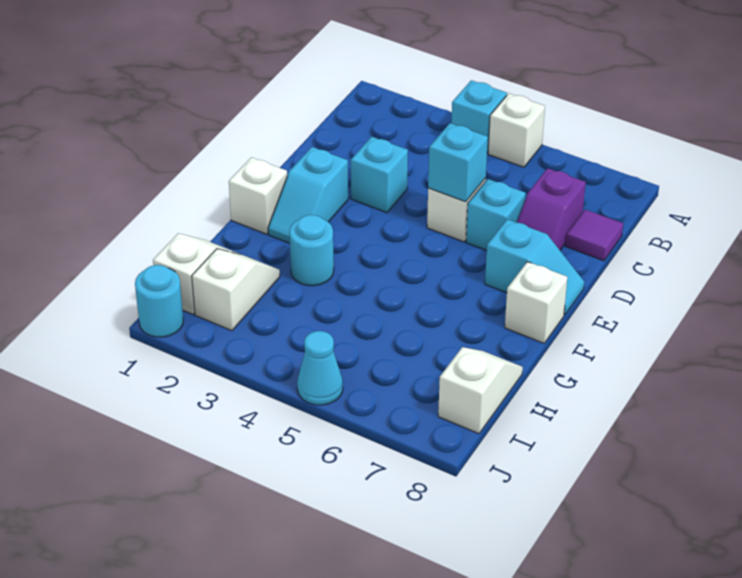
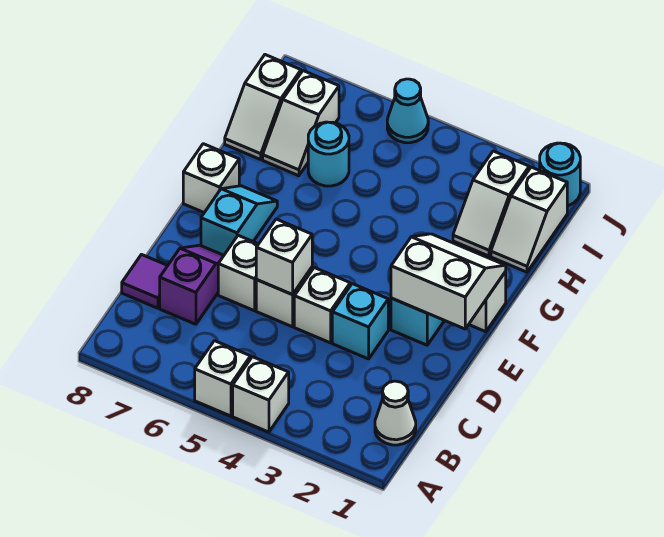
cyan 1x1 brick [451,80,507,152] -> white 1x1 brick [233,357,289,432]
none -> white 1x1 cone [375,381,416,445]
none -> white 1x1 brick [294,268,350,343]
cyan 1x1 brick [428,123,488,202] -> white 1x1 brick [256,219,312,295]
cyan 1x1 brick [466,179,526,251] -> white 1x1 brick [218,235,258,311]
none -> white 2x2 slope [391,234,506,329]
cyan 1x2 slope [485,219,584,315] -> cyan 1x2 slope turned to [201,186,277,255]
cyan 1x1 round brick [289,215,334,286] -> cyan 1x1 round brick moved to [308,122,349,186]
none -> white 1x2 slope [263,71,339,176]

